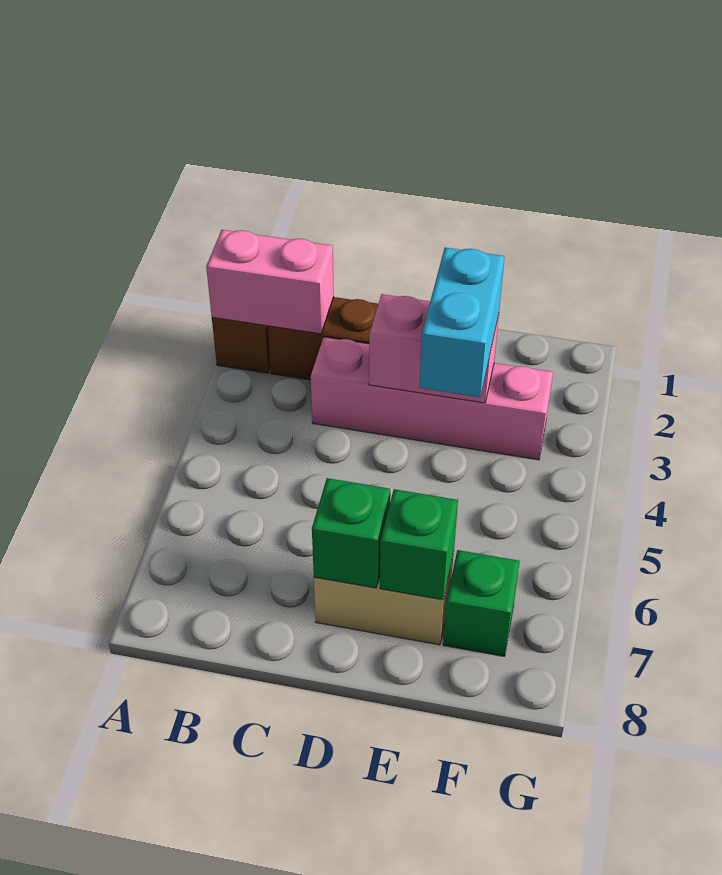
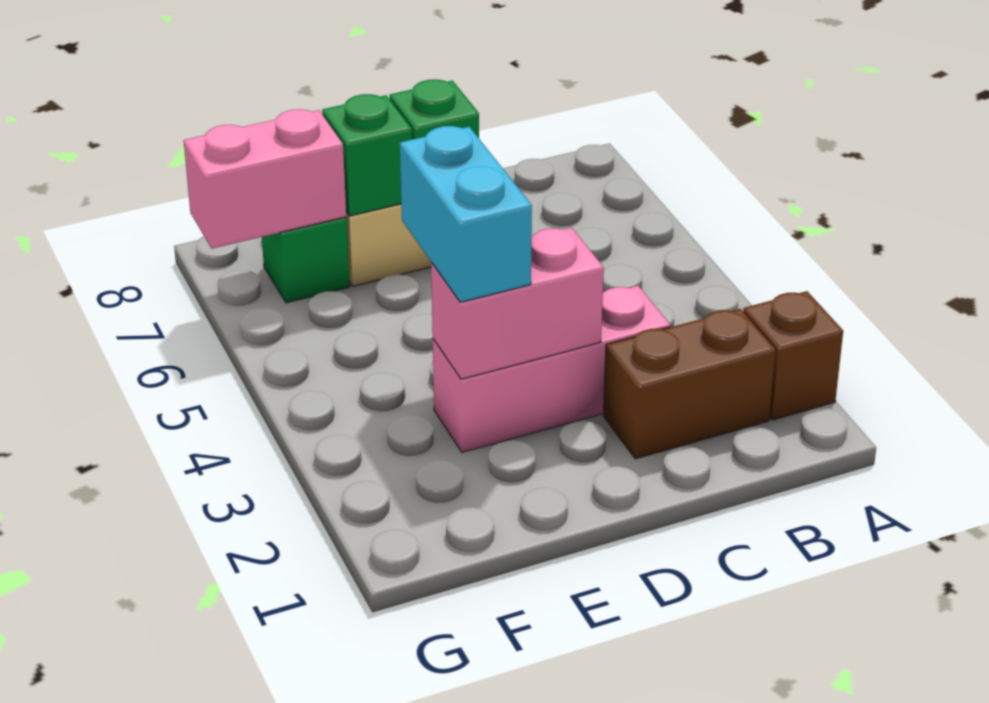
pink 1x2 brick [206,230,334,334] -> pink 1x2 brick moved to [184,109,346,249]
pink 1x4 brick [311,337,553,460] -> pink 1x3 brick [433,286,670,452]

